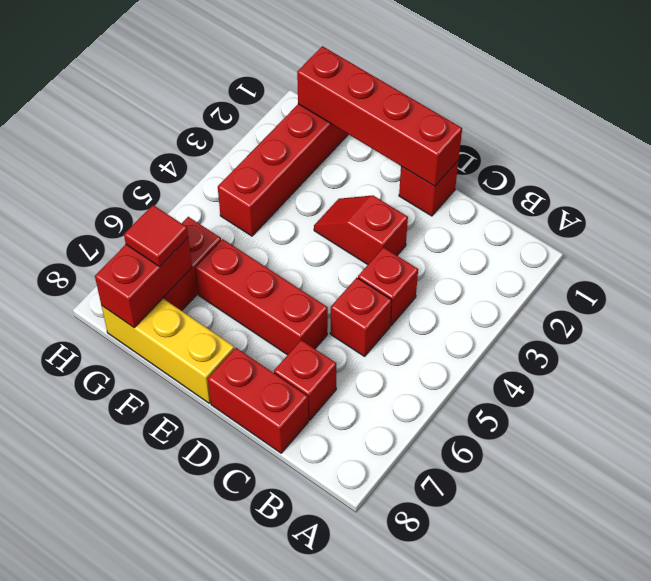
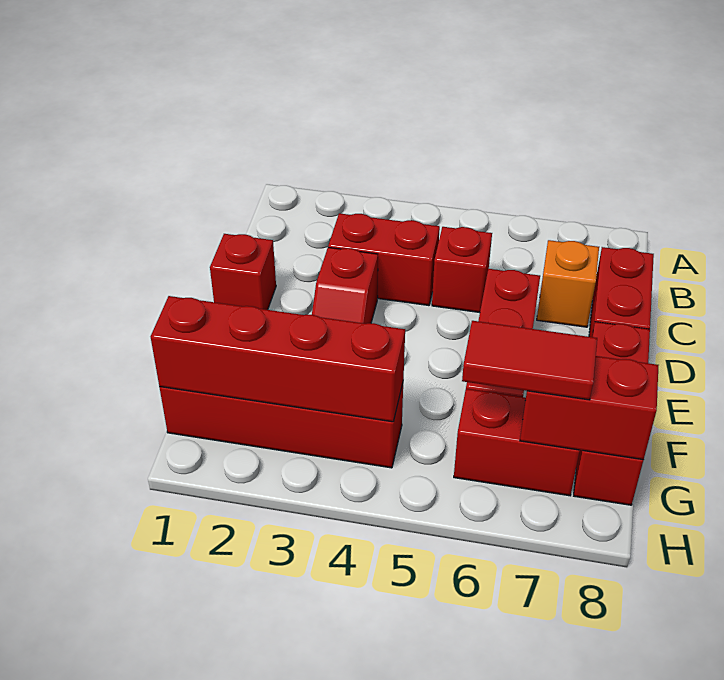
red 1x1 brick [358,247,418,326] -> red 1x2 brick [328,213,440,305]
red 1x1 brick [274,340,336,420] -> orange 1x1 brick [537,240,599,327]
red 1x4 brick [297,46,462,186] -> red 1x4 brick turned to [151,296,405,422]
yellow 1x3 brick [101,298,234,403] -> red 1x3 brick [574,322,650,505]
red 1x1 tile [124,205,188,267] -> red 1x2 tile [462,321,597,400]

